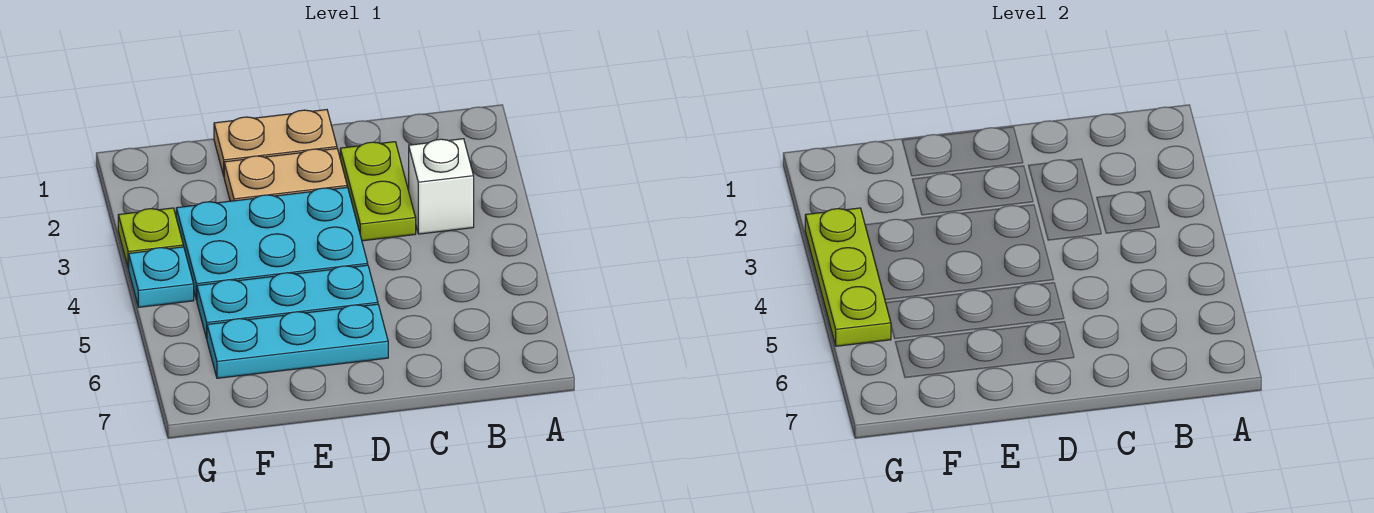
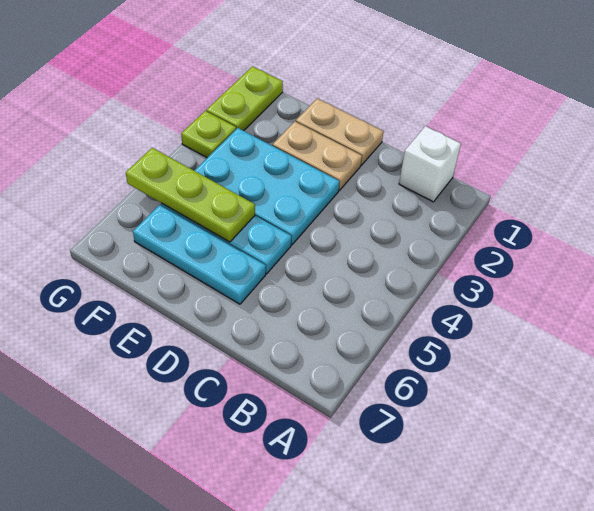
white 1x1 brick [409,139,474,234] -> white 1x1 brick moved to [399,126,461,202]
lime 1x2 plate [340,142,416,241] -> lime 1x2 plate moved to [206,66,283,131]
lime 1x3 plate [805,208,891,346] -> lime 1x3 plate turned to [126,148,255,242]
cyan 1x1 plate [129,247,194,307] -> none

